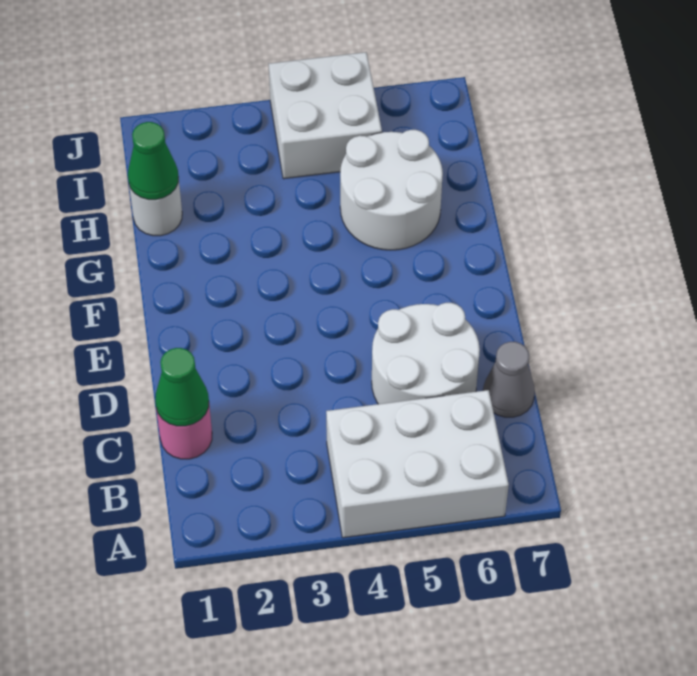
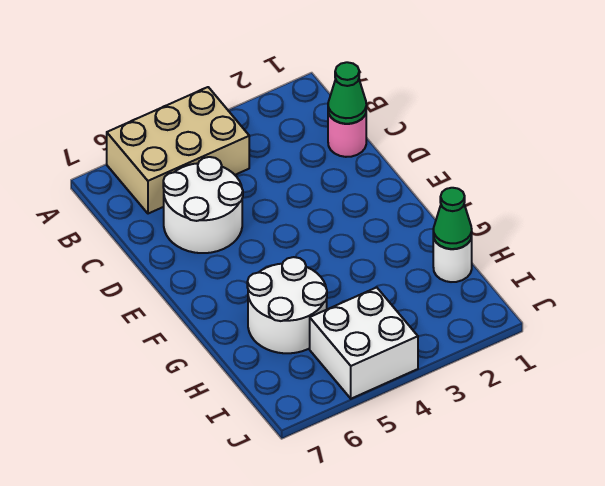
white 2x3 brick [326,390,509,538] -> tan 2x3 brick [107,87,249,214]
grey 1x1 cone [483,342,535,417] -> none

